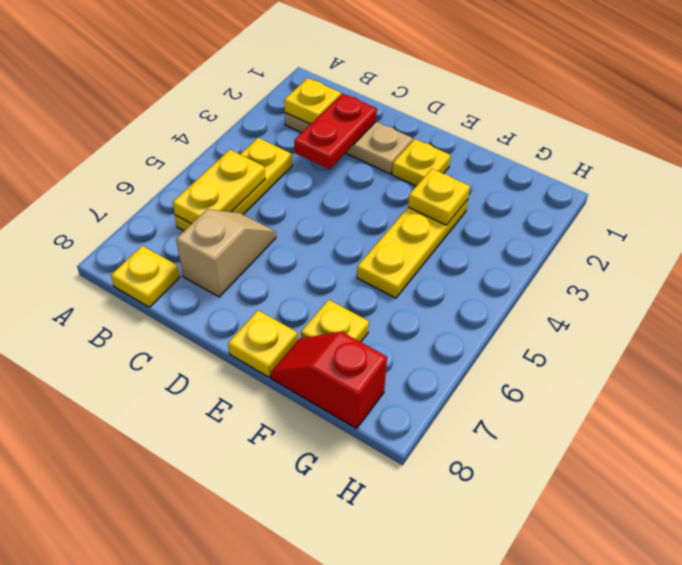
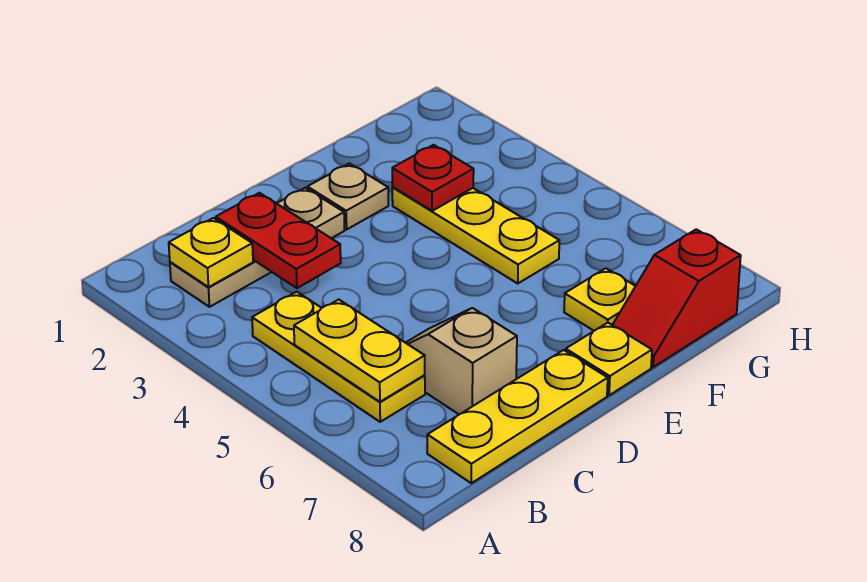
yellow 1x1 plate [111,246,180,307] -> yellow 1x3 plate [427,350,608,483]
yellow 1x1 plate [392,139,451,186] -> tan 1x1 plate [307,163,388,229]
yellow 1x1 plate [408,169,470,225] -> red 1x1 plate [392,145,474,211]

